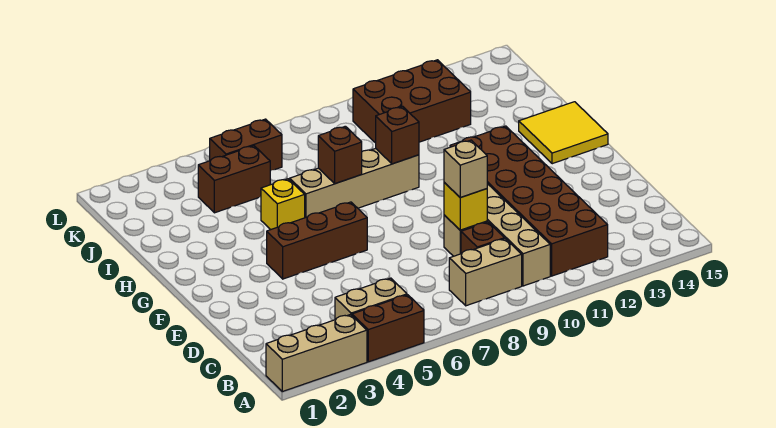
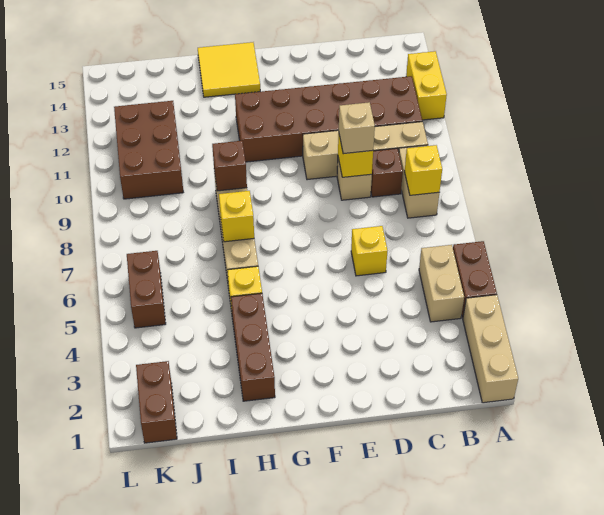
none -> yellow 1x2 brick [406,51,447,120]
none -> yellow 1x1 brick [405,145,442,195]
none -> yellow 1x1 brick [351,226,387,276]
brown 1x3 brick [267,202,367,279] -> brown 1x3 brick moved to [231,293,275,401]
brown 1x1 brick [318,126,362,184] -> yellow 1x1 brick [219,191,254,242]
brown 1x2 brick [198,146,270,213] -> brown 1x2 brick moved to [136,361,177,443]

